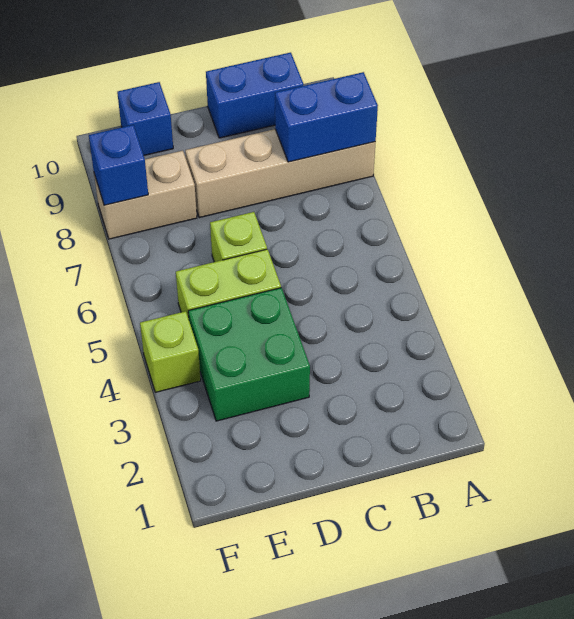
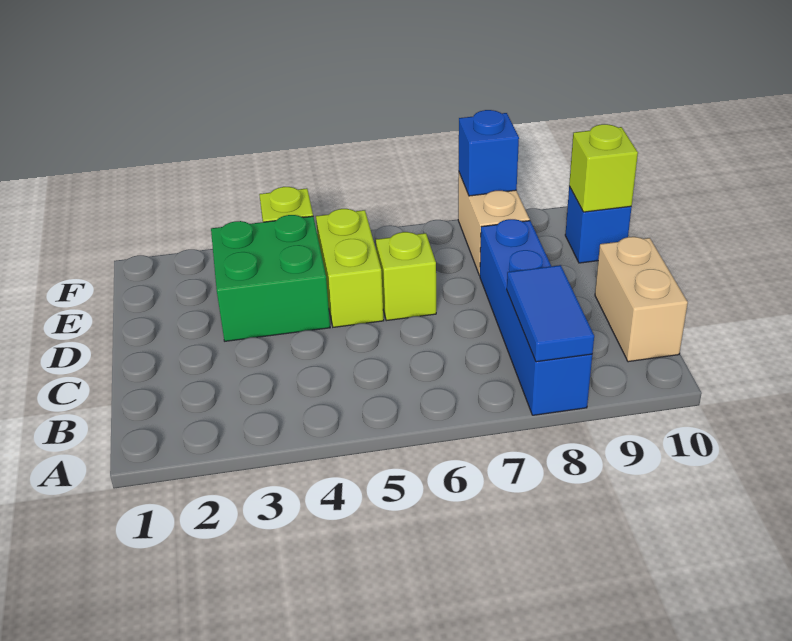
tan 1x4 brick [185,129,376,218] -> blue 1x4 brick [480,219,592,415]
blue 1x2 brick [275,72,378,162] -> blue 1x2 tile [507,265,594,362]
blue 1x2 brick [206,52,303,138] -> tan 1x2 brick [595,237,688,362]
none -> lime 1x1 brick [569,124,638,212]

